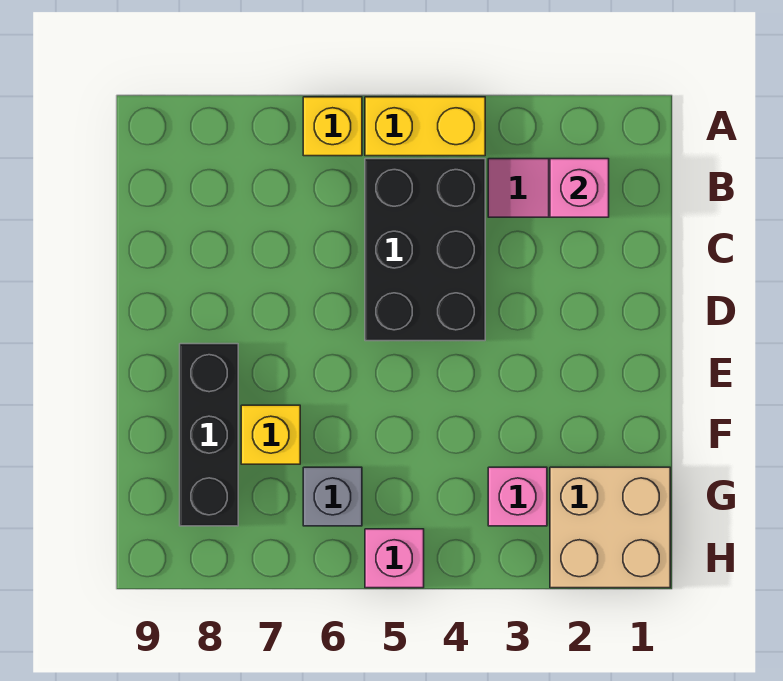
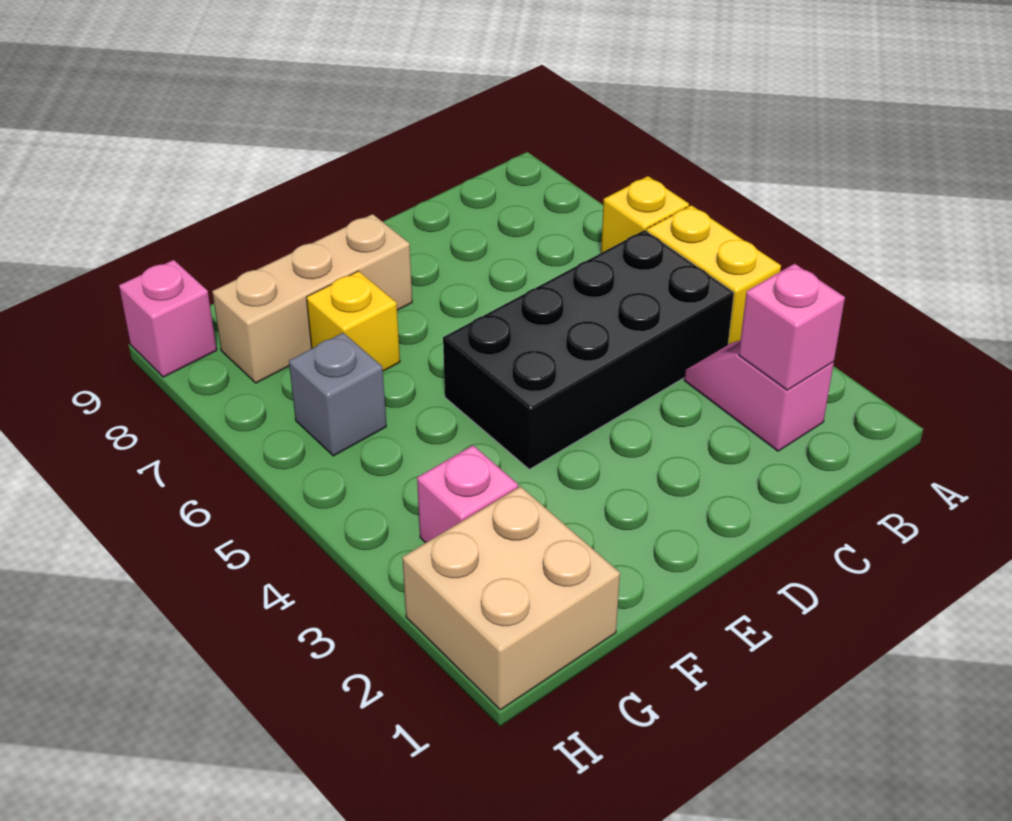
black 2x3 brick [365,159,485,341] -> black 2x4 brick [443,230,734,469]
black 1x3 brick [180,344,238,526] -> tan 1x3 brick [212,214,412,383]
pink 1x1 brick [365,529,424,588] -> pink 1x1 brick moved to [119,260,217,377]

